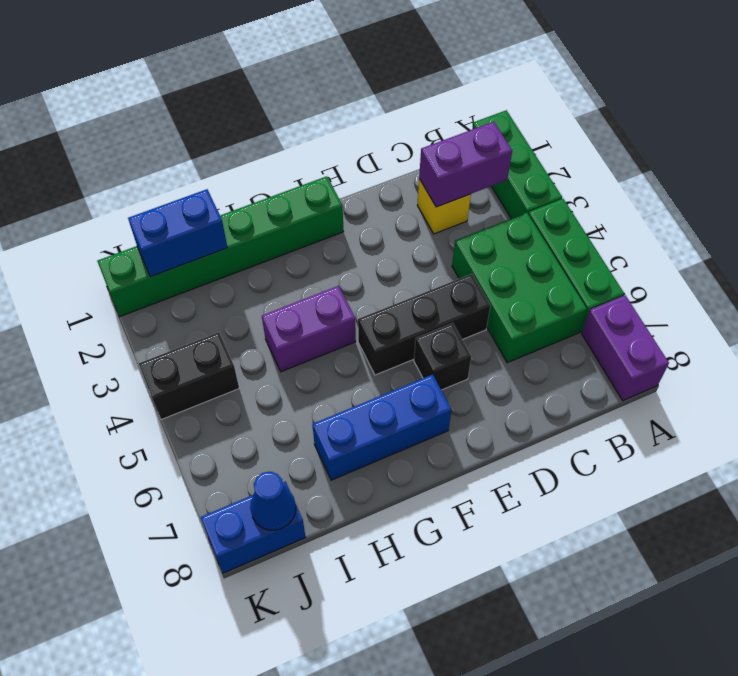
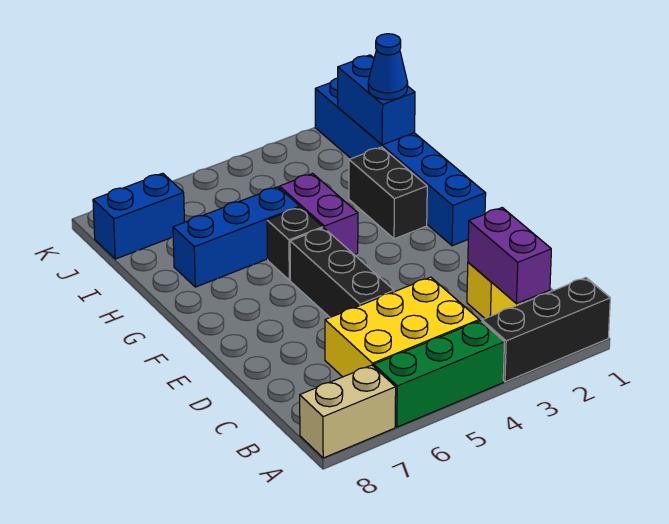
green 1x3 brick [472,110,562,219] -> black 1x3 brick [482,278,610,382]
purple 1x2 brick [582,295,669,401] -> tan 1x2 brick [300,365,396,458]
green 2x3 brick [452,213,587,363] -> yellow 2x3 brick [325,277,479,377]
black 1x1 brick [414,323,471,390] -> black 1x1 brick moved to [267,207,323,280]
green 1x6 brick [97,176,344,317] -> blue 1x6 brick [315,78,486,246]
blue 1x3 brick [312,374,451,480] -> blue 1x3 brick turned to [173,187,300,287]
black 1x2 brick [139,332,239,420] -> black 1x2 brick moved to [349,147,427,239]
blue 1x2 brick [201,481,306,573] -> blue 1x2 brick turned to [93,173,184,259]
blue 1x1 cone [250,472,296,530] -> blue 1x1 cone moved to [368,34,408,100]

